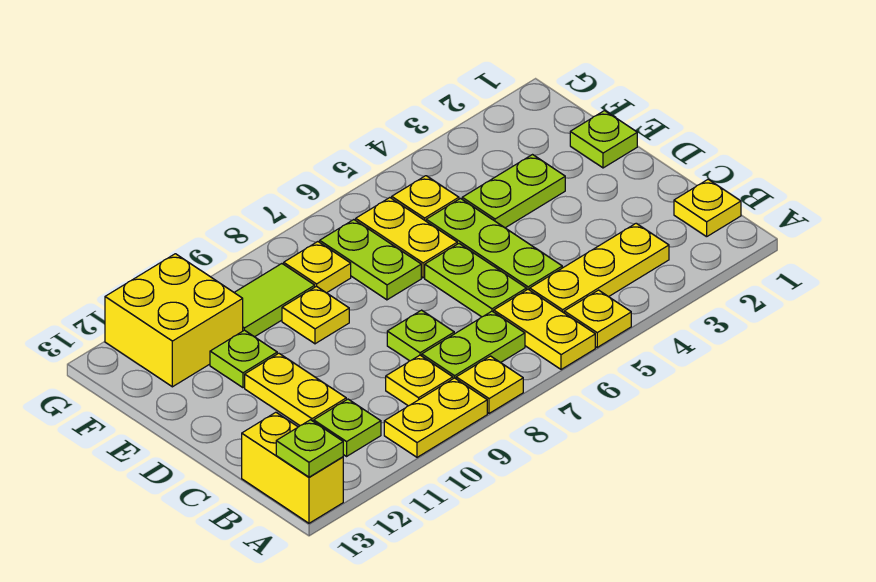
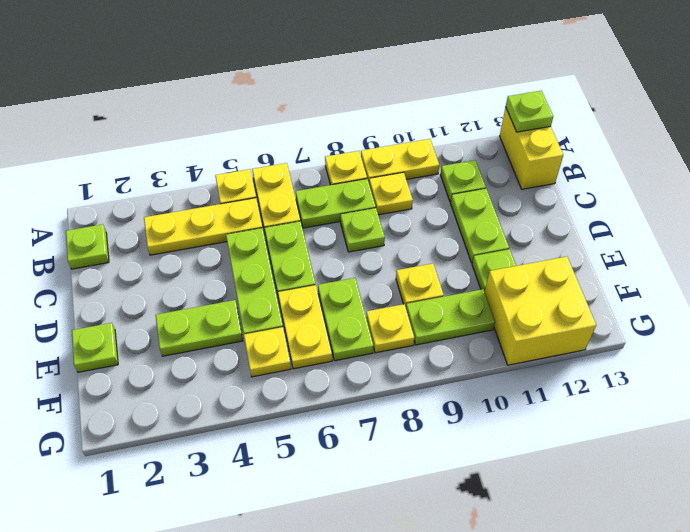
yellow 1x1 plate [674,179,741,237] -> lime 1x1 plate [66,224,109,269]
yellow 1x2 plate [245,353,346,426] -> lime 1x2 plate [451,189,509,263]
lime 1x2 tile [234,264,315,337] -> lime 1x2 plate [406,289,495,345]

